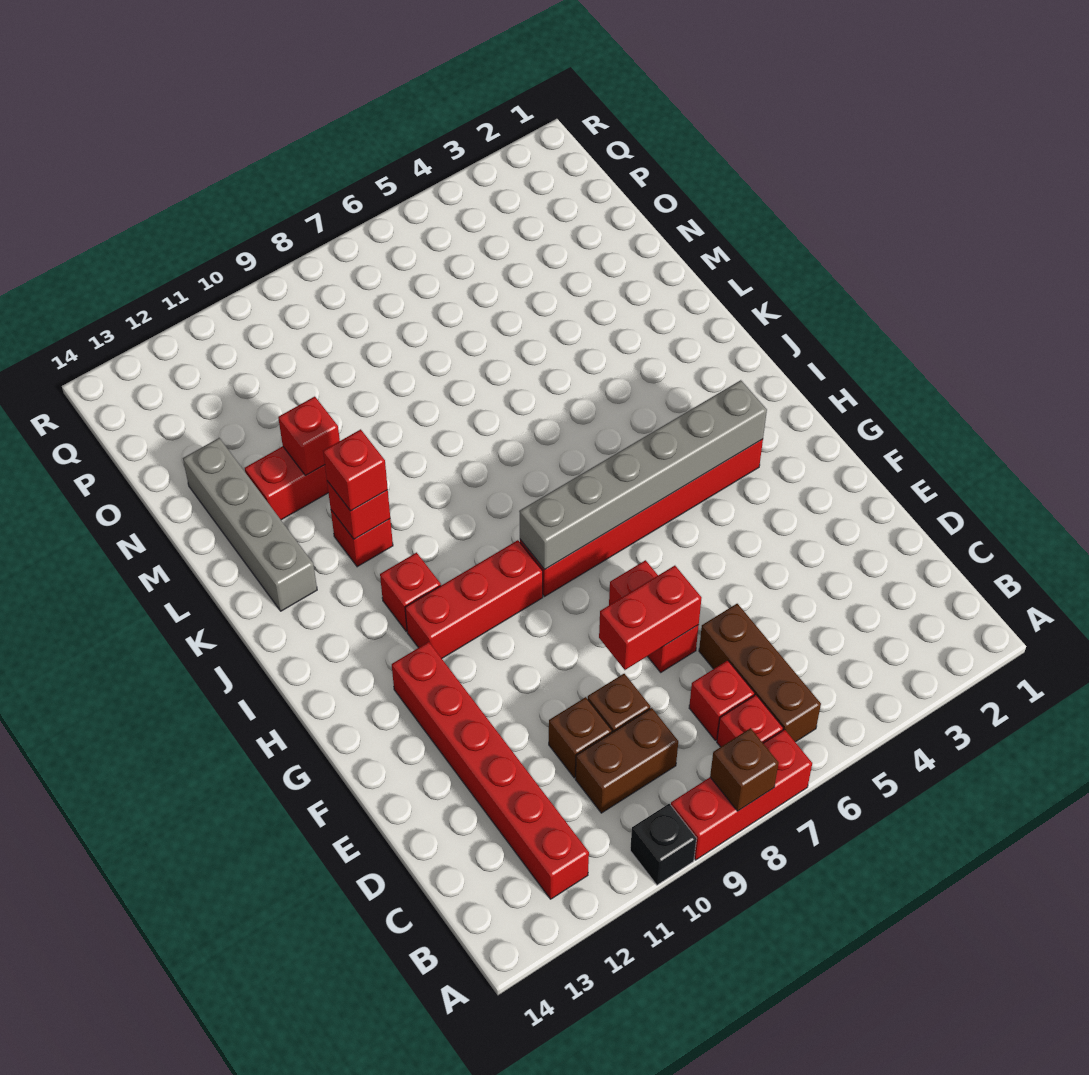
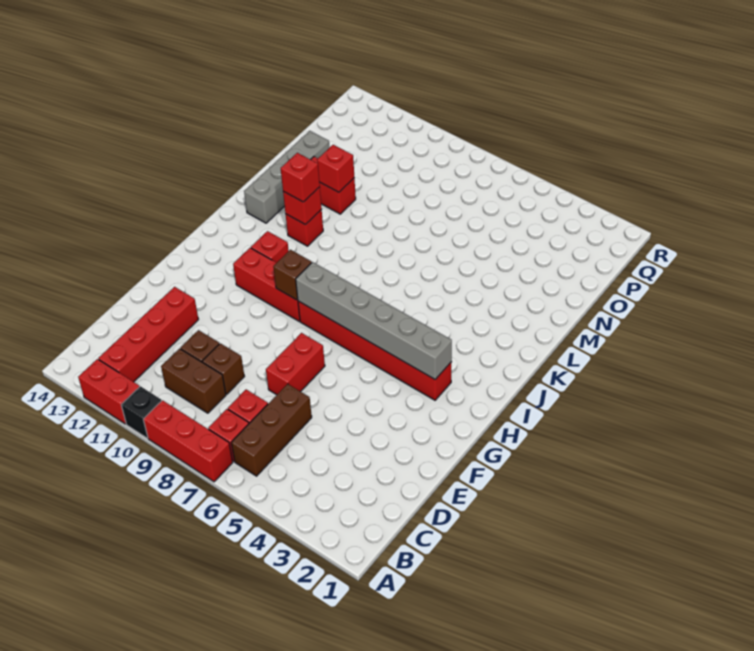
brown 1x1 brick [710,728,779,811] -> brown 1x1 brick moved to [273,250,312,300]
red 1x6 brick [392,642,589,899] -> red 1x4 brick [98,287,198,382]
red 1x2 brick [599,566,701,670] -> red 1x2 brick moved to [78,359,140,424]

